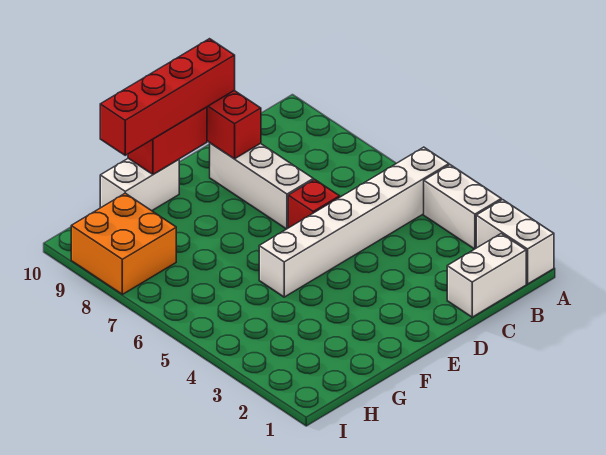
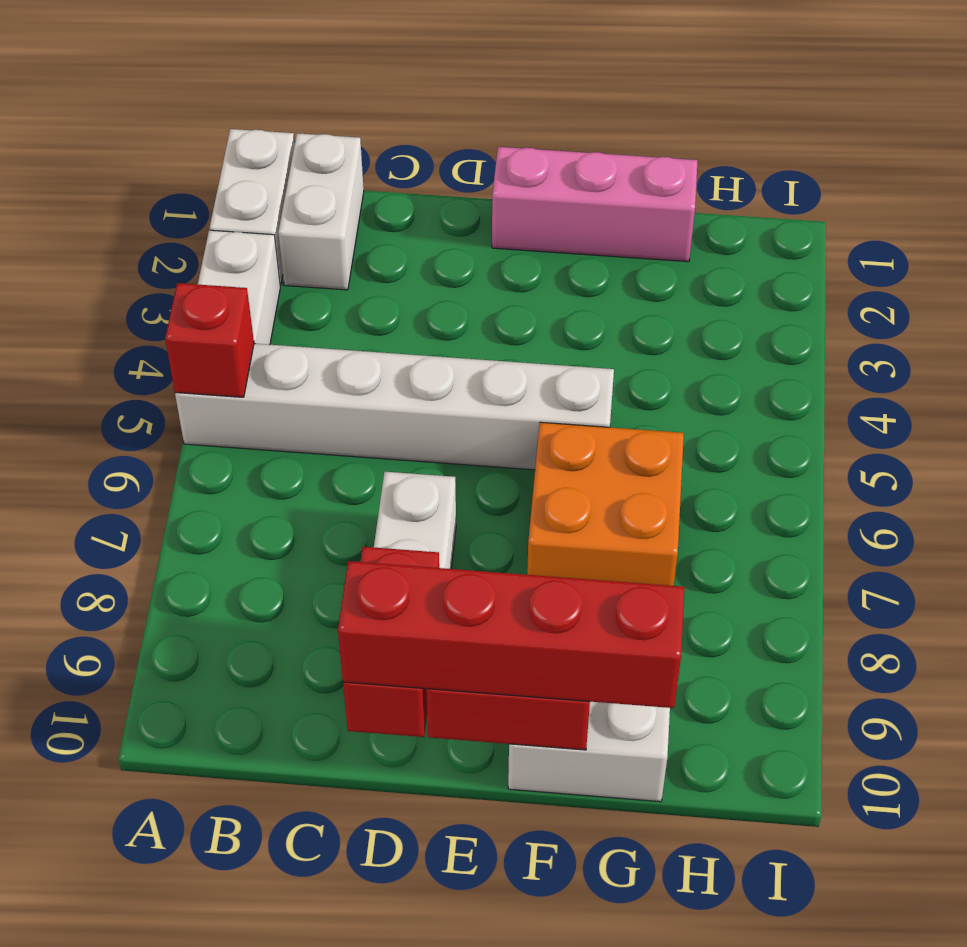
white 1x2 brick [447,234,526,317] -> white 1x2 brick turned to [278,133,364,290]
red 1x1 brick [288,179,340,228] -> red 1x1 brick moved to [165,283,254,397]
none -> pink 1x3 brick [492,147,698,262]
orange 2x2 brick [71,193,176,294] -> orange 2x2 brick moved to [527,422,684,586]

